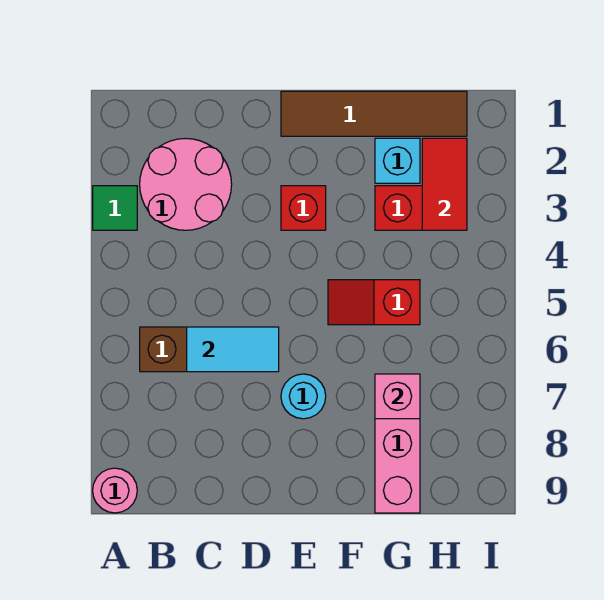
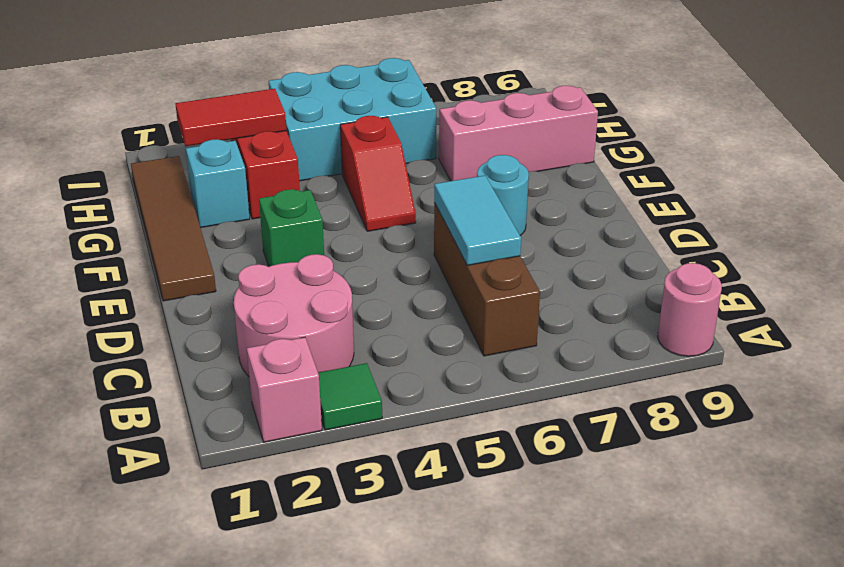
red 1x1 brick [281,186,326,230] -> green 1x1 brick [259,189,324,266]
pink 1x1 brick [375,374,420,419] -> pink 1x1 brick moved to [247,337,322,442]
none -> cyan 2x3 brick [269,58,436,181]

